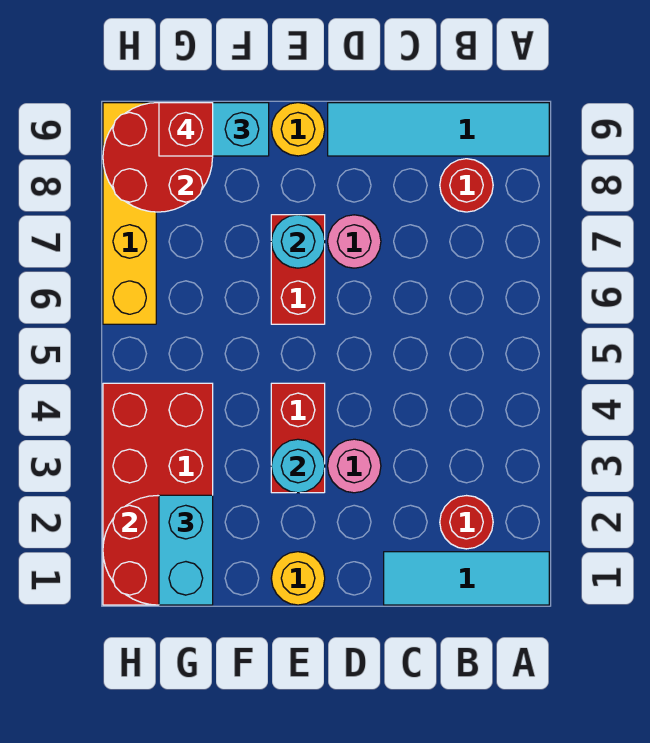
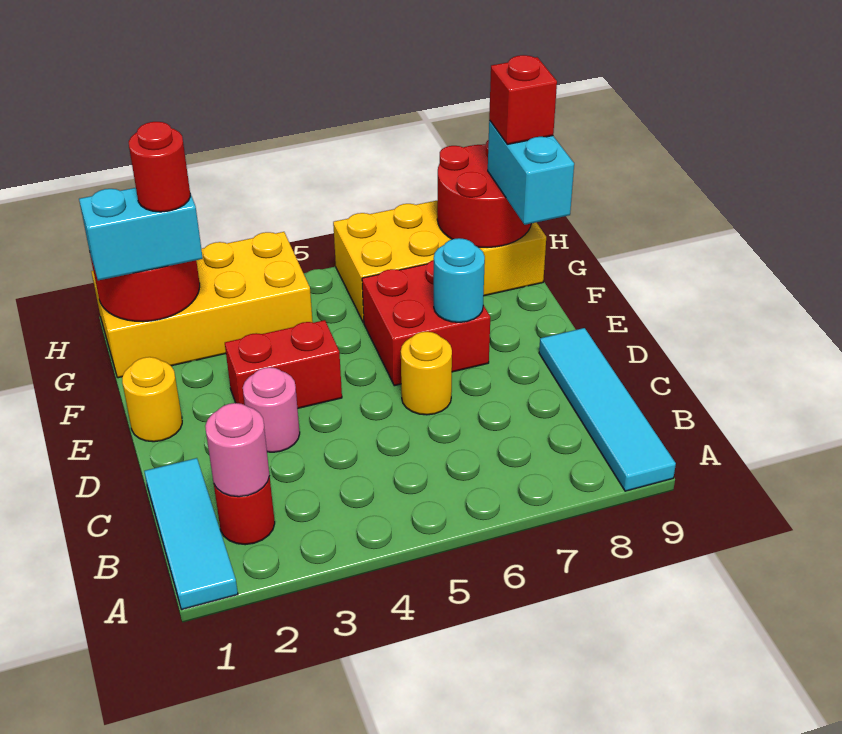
red 1x1 round brick [440,159,493,212] -> red 1x1 round brick moved to [129,122,190,212]
pink 1x1 round brick [328,215,381,268] -> pink 1x1 round brick moved to [205,403,270,497]
cyan 1x1 round brick [271,439,325,493] -> none
red 1x2 brick [271,215,325,324] -> red 2x2 brick [362,260,490,386]
yellow 1x1 round brick [271,103,325,156] -> yellow 1x1 round brick moved to [401,332,452,415]
red 2x4 brick [103,383,213,605] -> yellow 2x4 brick [91,232,313,378]
yellow 1x4 brick [103,103,156,324] -> yellow 2x4 brick [333,200,546,323]

